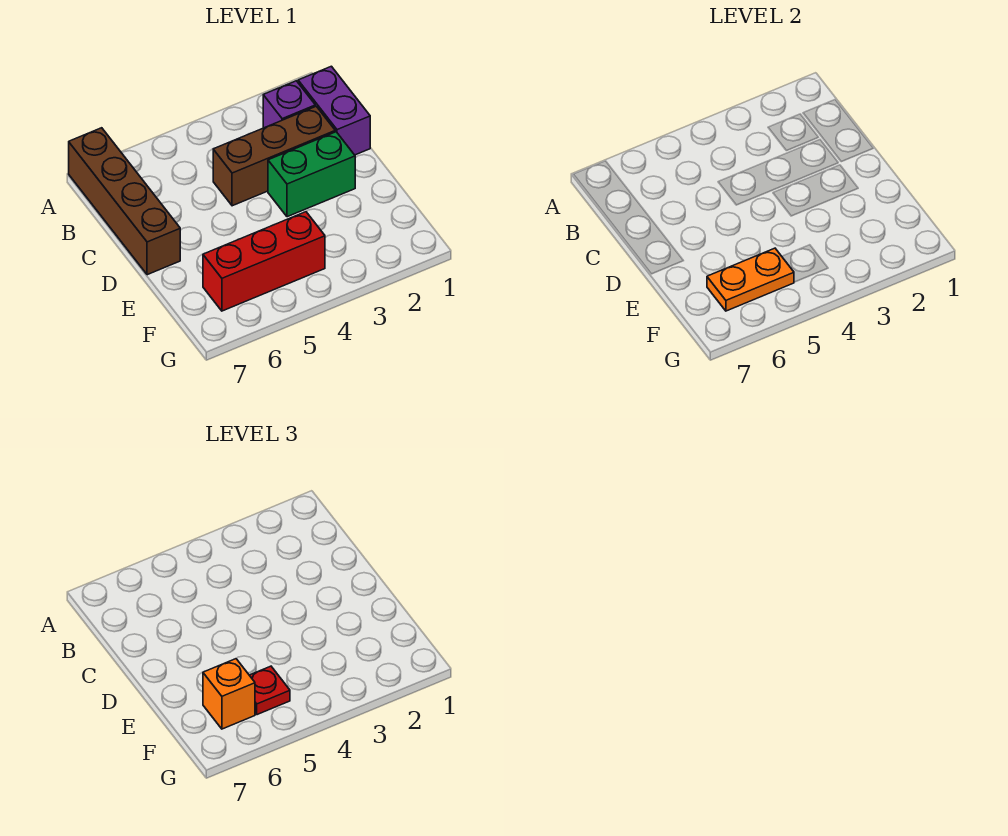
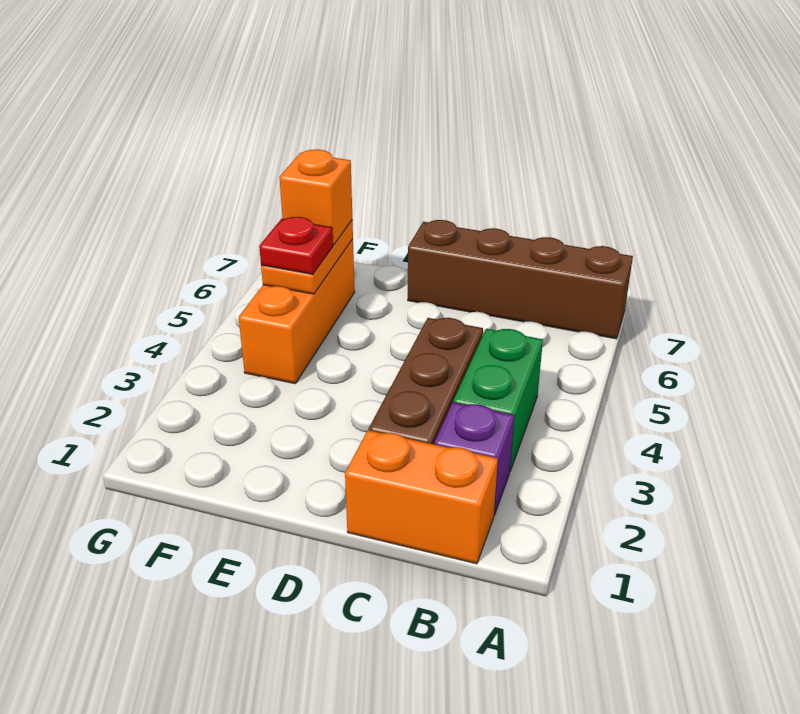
purple 1x2 brick [298,66,370,155] -> orange 1x2 brick [345,430,498,564]
green 1x2 brick [268,132,355,217] -> green 1x2 brick moved to [453,329,543,471]
red 1x3 brick [203,212,325,311] -> orange 1x3 brick [239,239,355,384]

